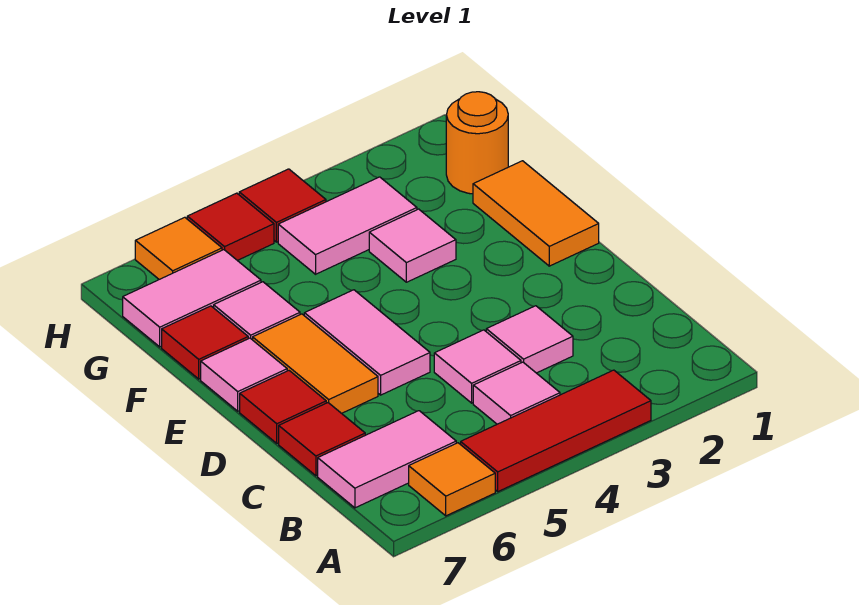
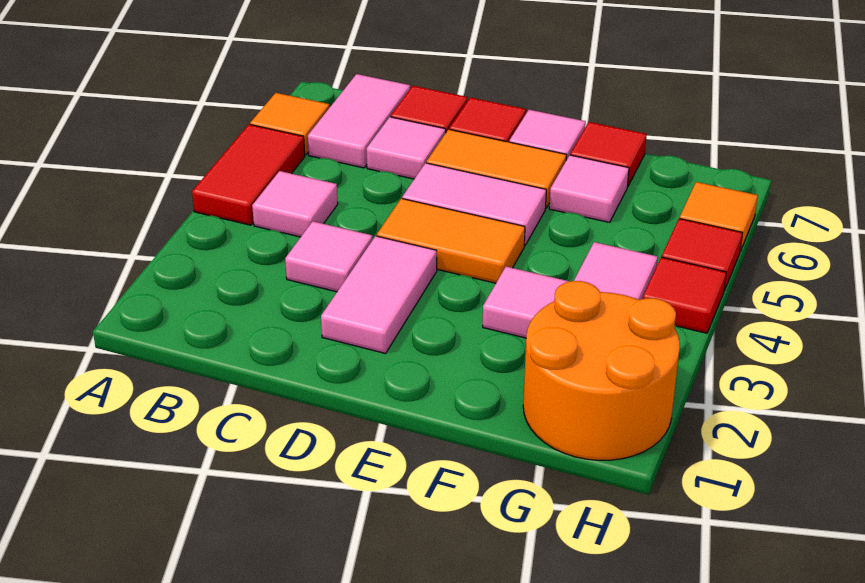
red 1x3 tile [460,370,651,492] -> red 1x2 tile [192,124,305,225]
pink 1x1 tile [434,330,521,403] -> pink 1x1 tile moved to [367,117,446,179]
orange 1x2 tile [473,161,599,266] -> orange 1x2 tile moved to [377,198,525,283]
orange 1x1 round brick [446,92,508,194] -> orange 2x2 round brick [523,281,680,460]
pink 1x2 tile [123,250,261,347] -> pink 1x2 tile moved to [321,236,437,354]

